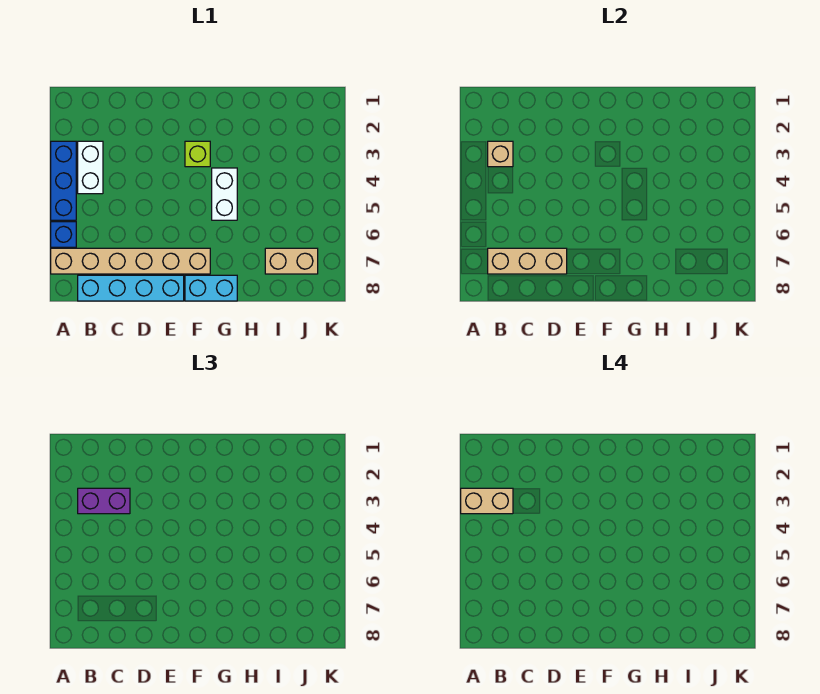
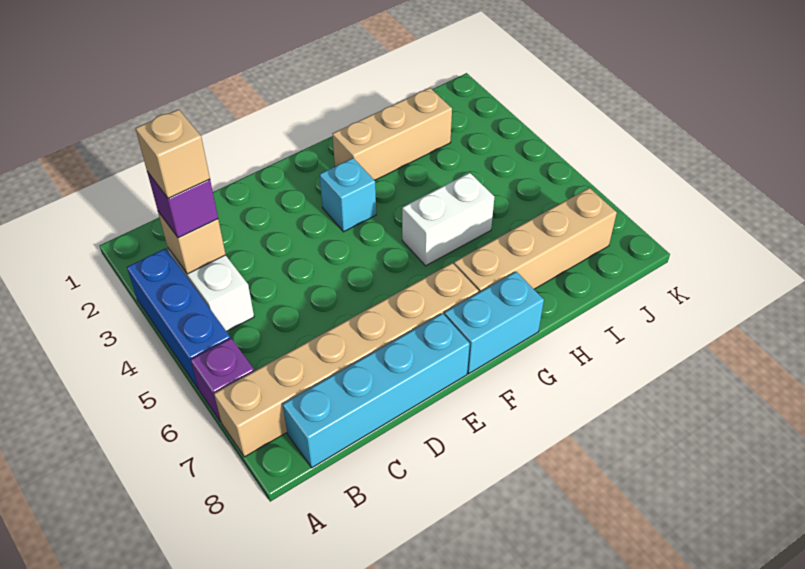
tan 1x2 brick [461,488,513,514] -> tan 1x1 brick [135,109,210,199]
blue 1x1 brick [51,222,76,247] -> purple 1x1 brick [191,338,254,422]
purple 1x2 brick [78,488,130,514] -> purple 1x1 brick [147,172,218,238]
tan 1x3 brick [488,248,567,274] -> tan 1x3 brick moved to [333,88,452,180]
lime 1x1 brick [185,141,210,167] -> cyan 1x1 brick [320,158,376,232]
white 1x2 brick [212,168,237,220] -> white 1x2 brick turned to [402,173,494,266]
tan 1x2 brick [265,248,318,274] -> tan 1x4 brick [454,188,617,292]

